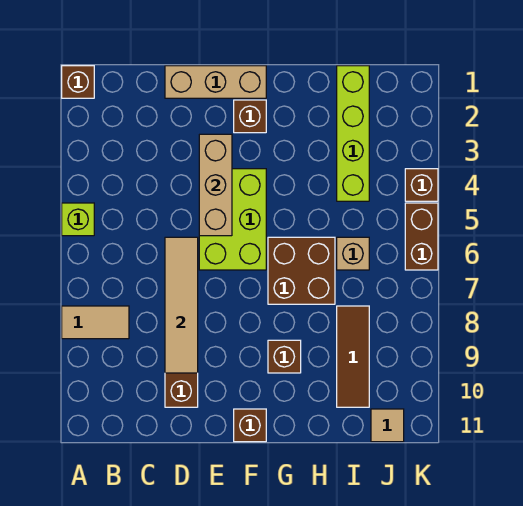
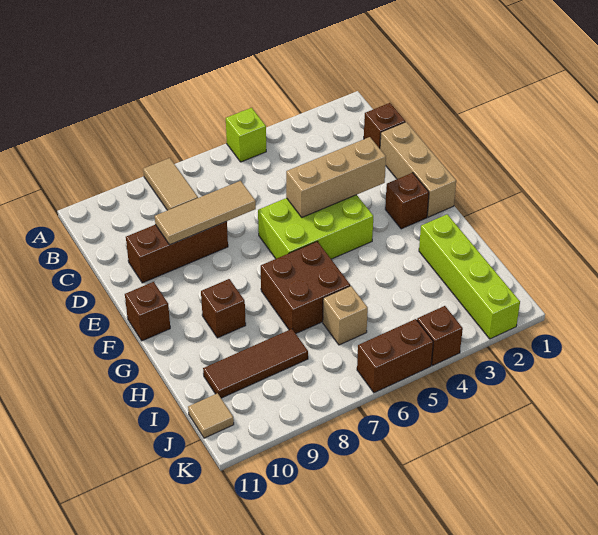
brown 1x1 brick [62,66,94,98] -> brown 1x1 brick moved to [364,103,405,148]
tan 1x4 tile [165,237,198,373] -> tan 1x3 tile [155,181,256,245]
lime 1x4 brick [337,66,369,201] -> lime 1x4 brick turned to [419,214,520,339]

